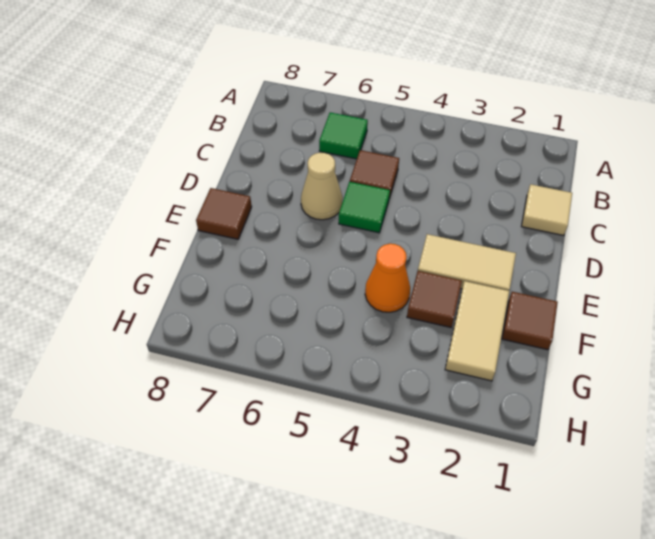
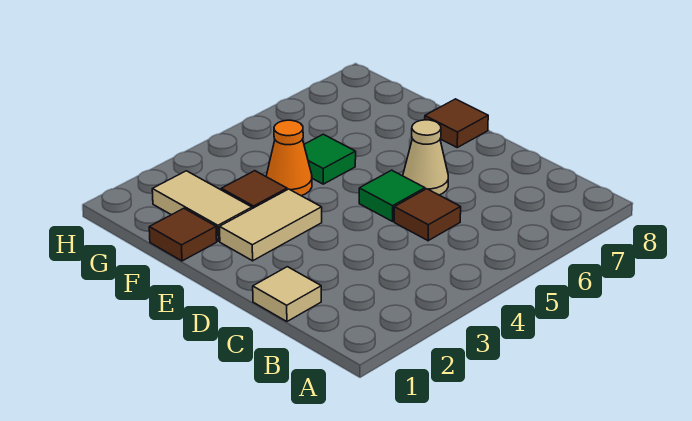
green 1x1 tile [319,112,368,159] -> green 1x1 tile moved to [304,134,356,184]

